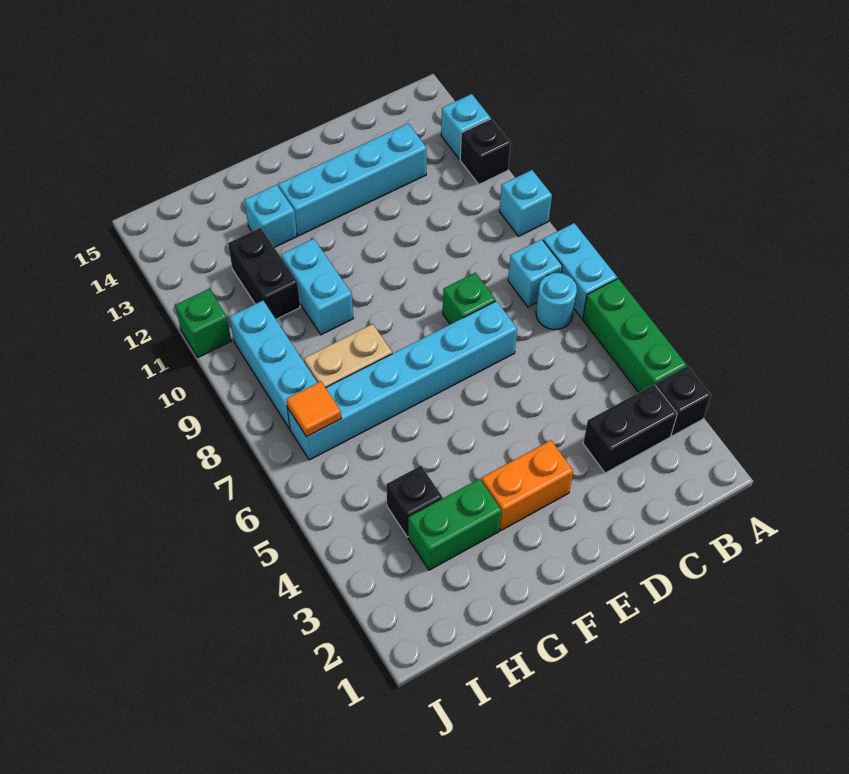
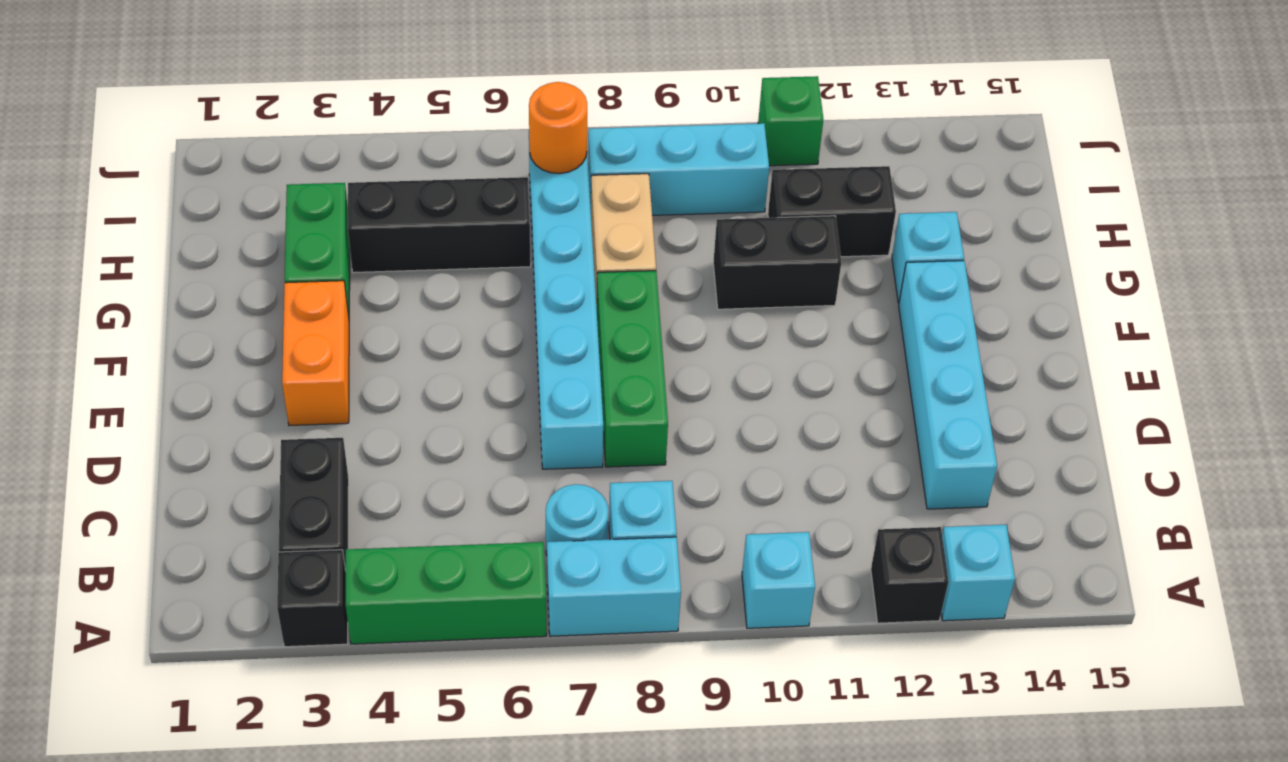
green 1x1 brick [443,273,496,324] -> green 1x3 brick [596,271,668,467]
cyan 1x2 brick [281,239,353,335] -> black 1x2 brick [713,216,841,309]
black 1x1 brick [386,466,442,537] -> black 1x3 brick [348,177,531,273]
orange 1x1 tile [286,381,341,437] -> orange 1x1 round brick [529,82,587,174]

